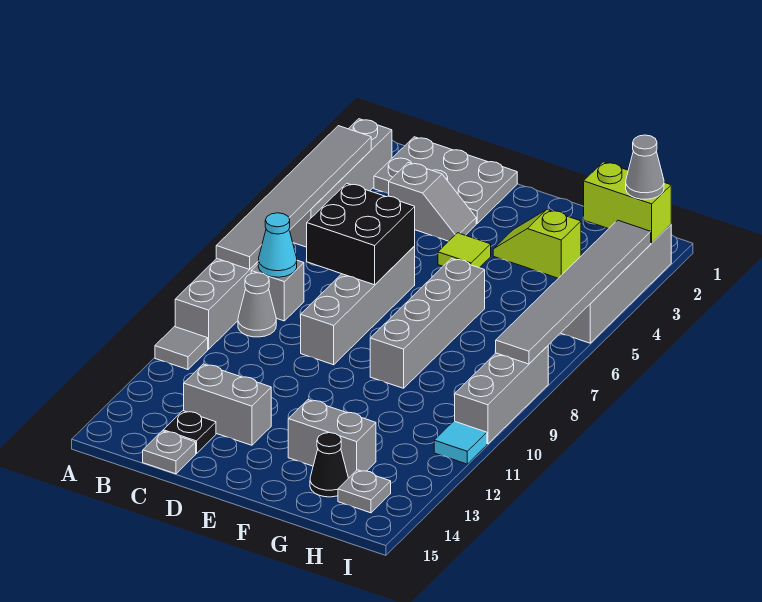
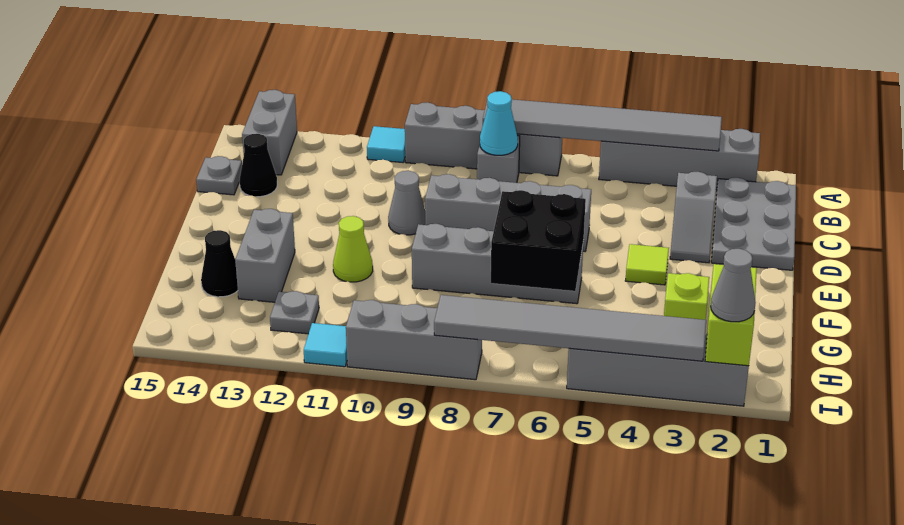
grey 1x1 tile [155,327,208,370] -> cyan 1x1 tile [367,126,405,162]
grey 1x1 cone [238,273,276,337] -> grey 1x1 cone moved to [388,171,425,235]
black 2x2 brick [307,183,415,285] -> black 2x2 brick moved to [491,190,586,291]
grey 1x2 brick [184,364,271,445] -> grey 1x2 brick moved to [242,90,297,175]
black 1x1 plate [163,411,216,454] -> black 1x1 cone [239,134,277,197]
none -> lime 1x1 cone [333,216,373,282]
grey 1x1 plate [338,470,391,513] -> grey 1x1 plate moved to [270,291,319,334]

